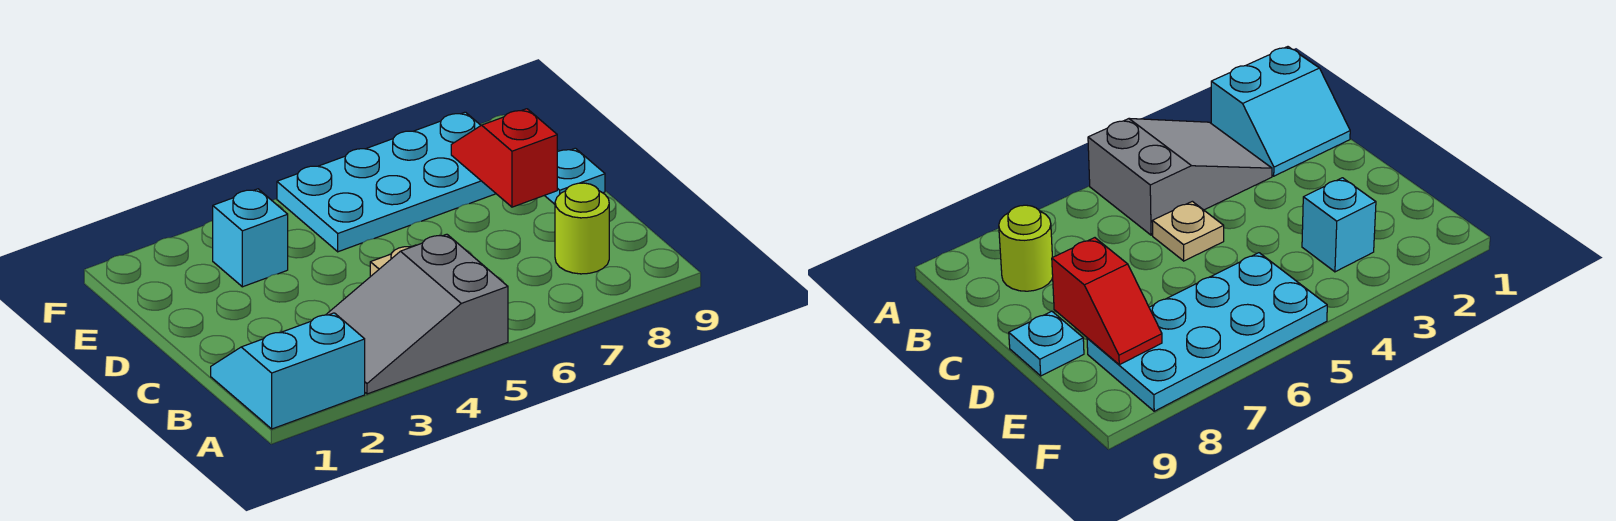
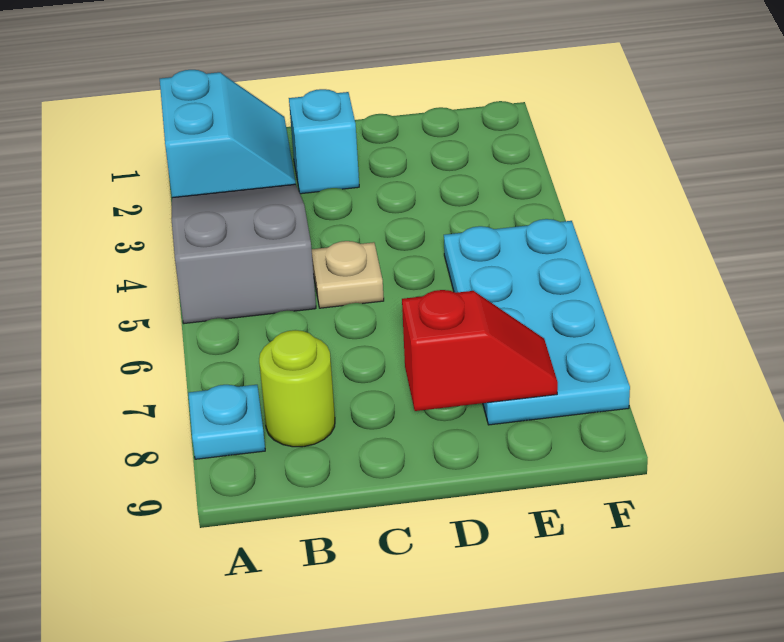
cyan 1x1 plate [545,148,605,204] -> cyan 1x1 plate moved to [188,385,265,459]
cyan 1x1 brick [213,189,288,287] -> cyan 1x1 brick moved to [289,89,359,194]

